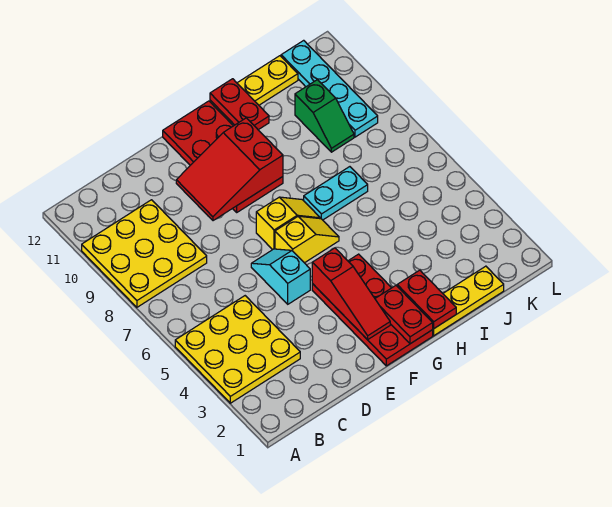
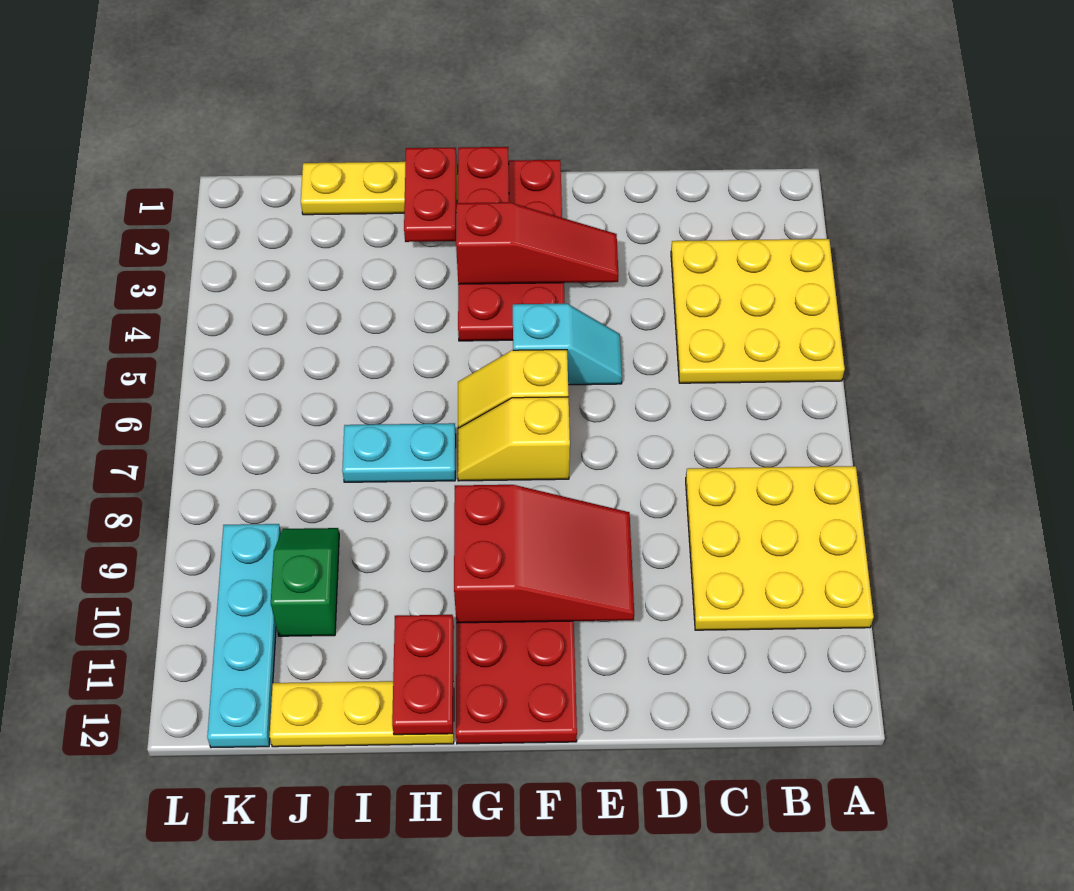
cyan 1x2 slope [251,249,310,304] -> cyan 1x2 slope turned to [513,304,622,385]
red 1x3 slope [312,248,390,340] -> red 1x3 slope turned to [456,202,618,284]

